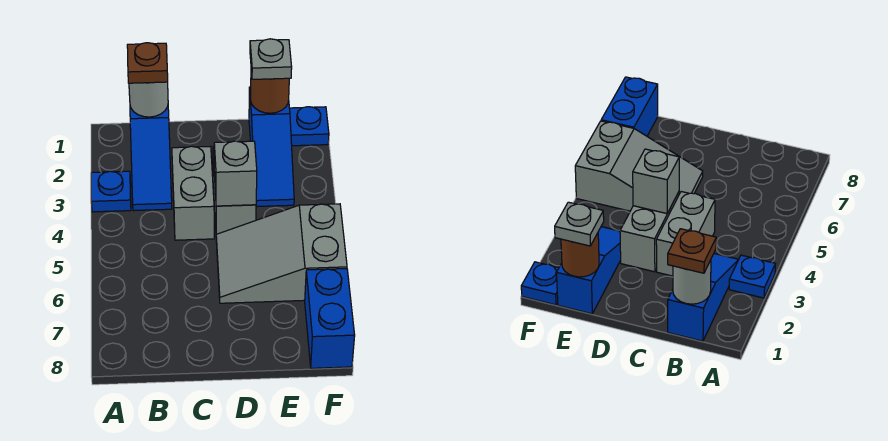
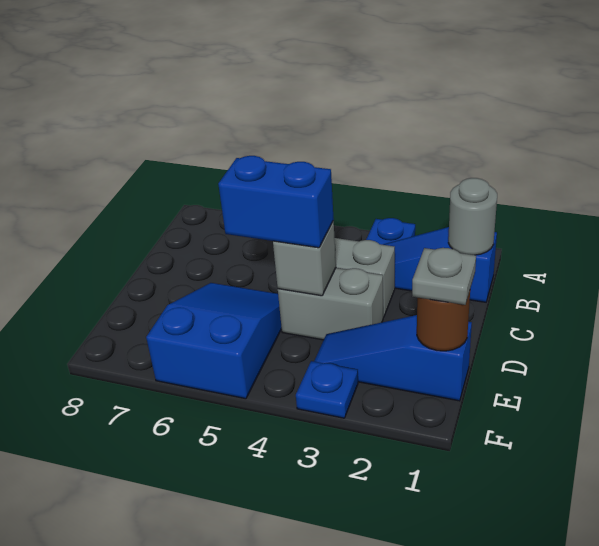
brown 1x1 plate [127,43,168,83] -> none
grey 2x3 slope [216,204,347,303] -> blue 2x3 slope [146,283,282,399]
blue 1x1 plate [290,107,329,146] -> blue 1x1 plate moved to [296,361,358,418]
blue 1x2 brick [305,269,355,368] -> blue 1x2 brick moved to [218,156,334,248]

